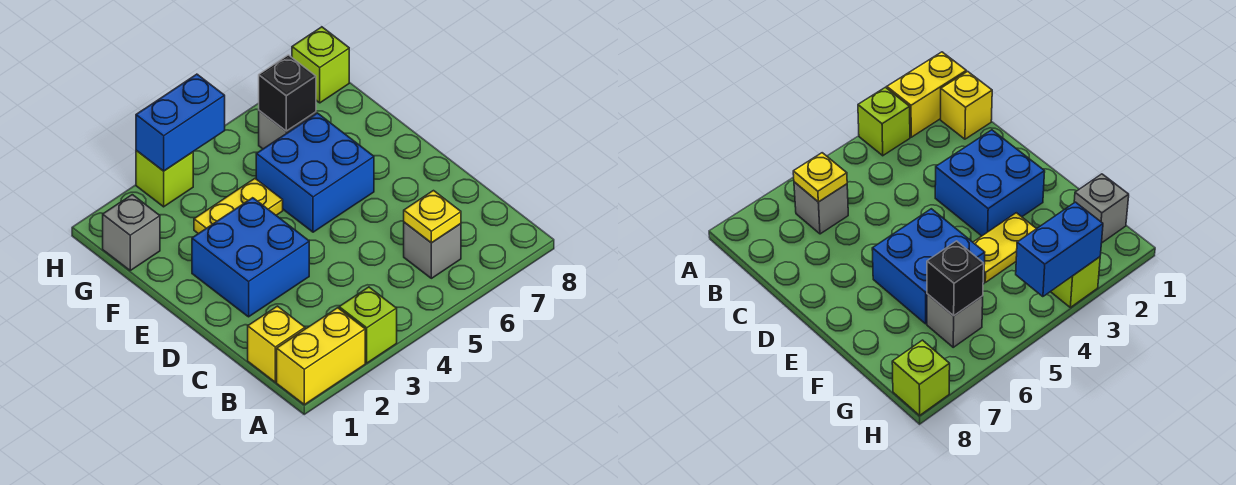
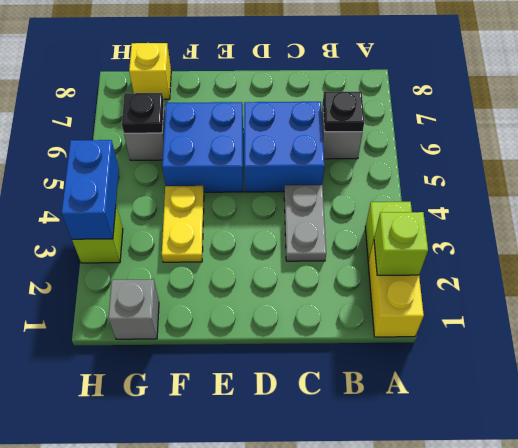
yellow 1x1 brick [248,306,305,382] -> yellow 1x1 brick moved to [129,43,171,99]
yellow 1x1 plate [404,191,461,243] -> black 1x1 plate [323,91,364,132]
none -> grey 1x2 plate [284,185,326,261]
blue 2x2 brick [192,198,309,317] -> blue 2x2 brick moved to [244,102,325,192]
black 1x1 brick [259,55,316,131] -> black 1x1 plate [122,93,164,133]
lime 1x1 brick [292,27,349,103] -> lime 1x1 brick moved to [374,212,428,275]

